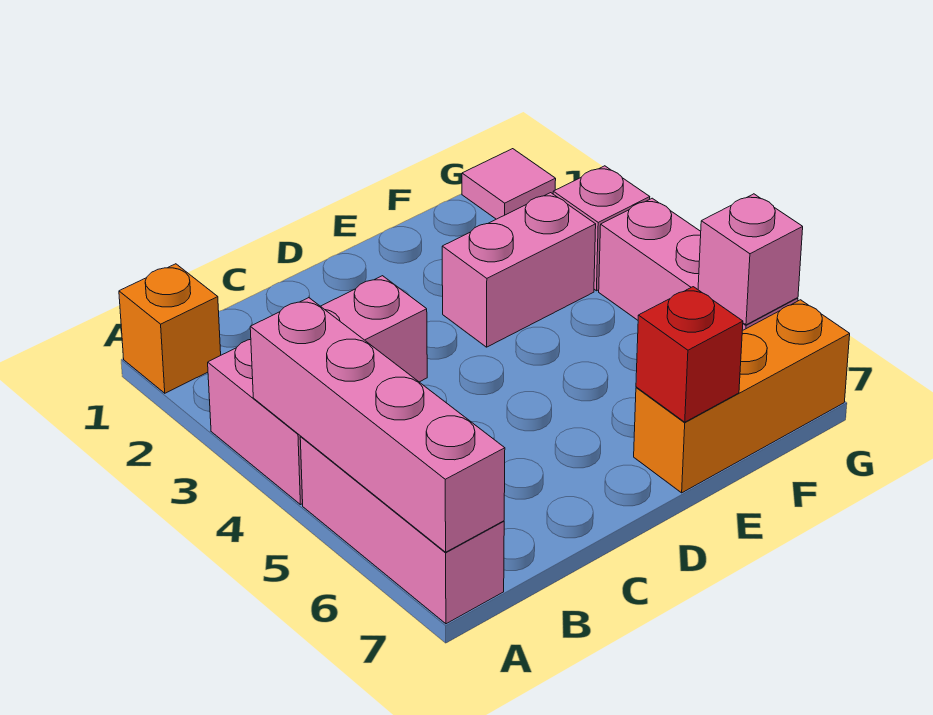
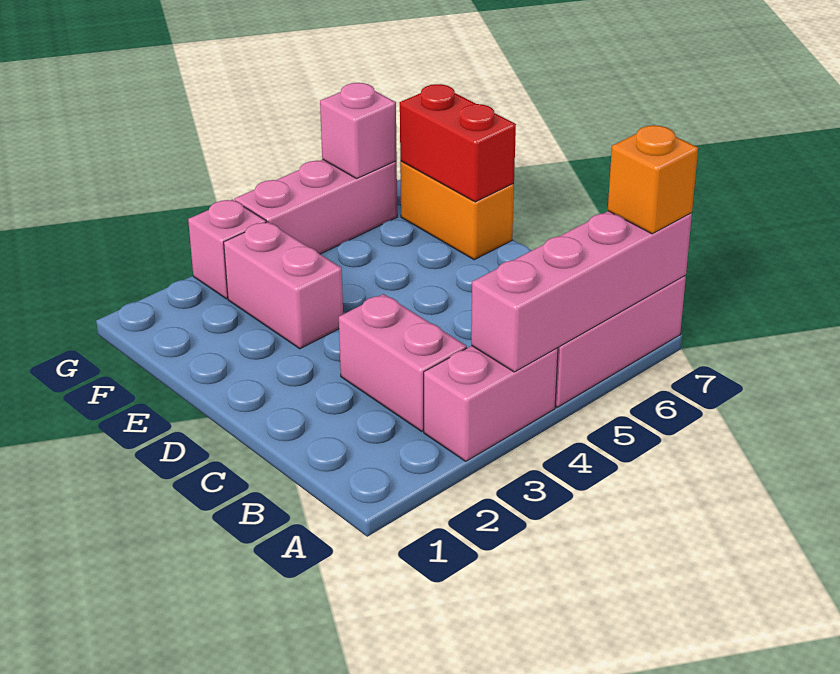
orange 1x1 brick [119,264,221,393] -> orange 1x1 brick moved to [608,125,698,234]
orange 1x3 brick [634,300,850,493] -> orange 1x2 brick [400,161,514,260]
red 1x1 brick [636,287,743,422] -> red 1x2 brick [400,84,516,202]
pink 1x1 tile [462,149,556,219] -> none

